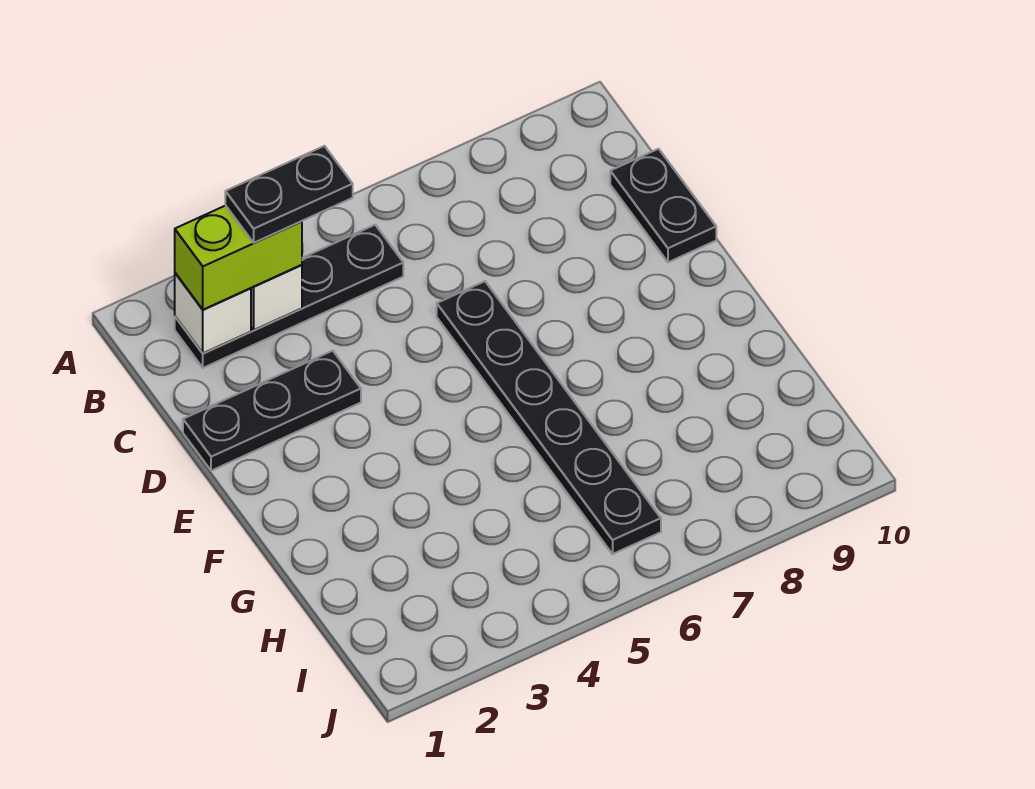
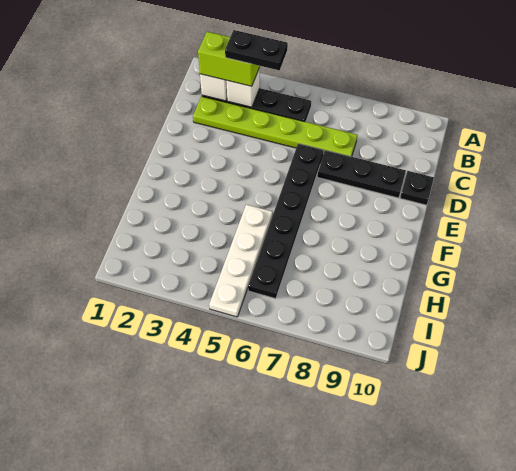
none -> lime 1x6 plate [193,96,357,157]
black 1x2 plate [610,149,716,262] -> black 1x1 plate [400,171,434,205]
black 1x3 plate [183,351,361,471] -> black 1x3 plate moved to [317,150,406,198]
none -> white 1x4 plate [209,205,273,317]

